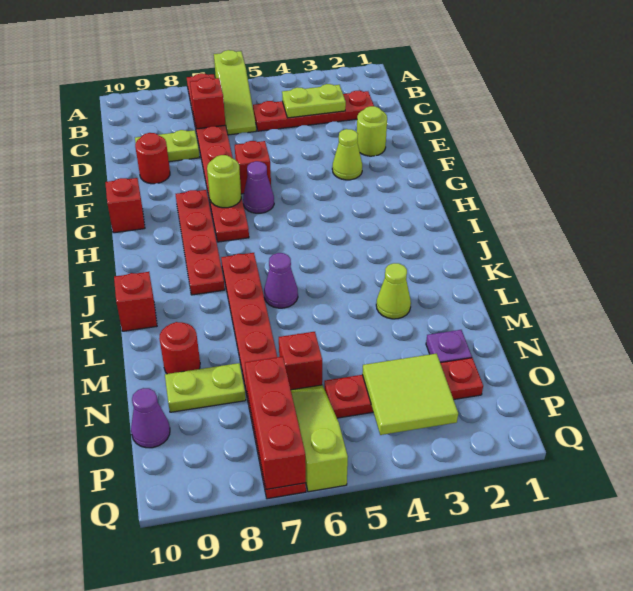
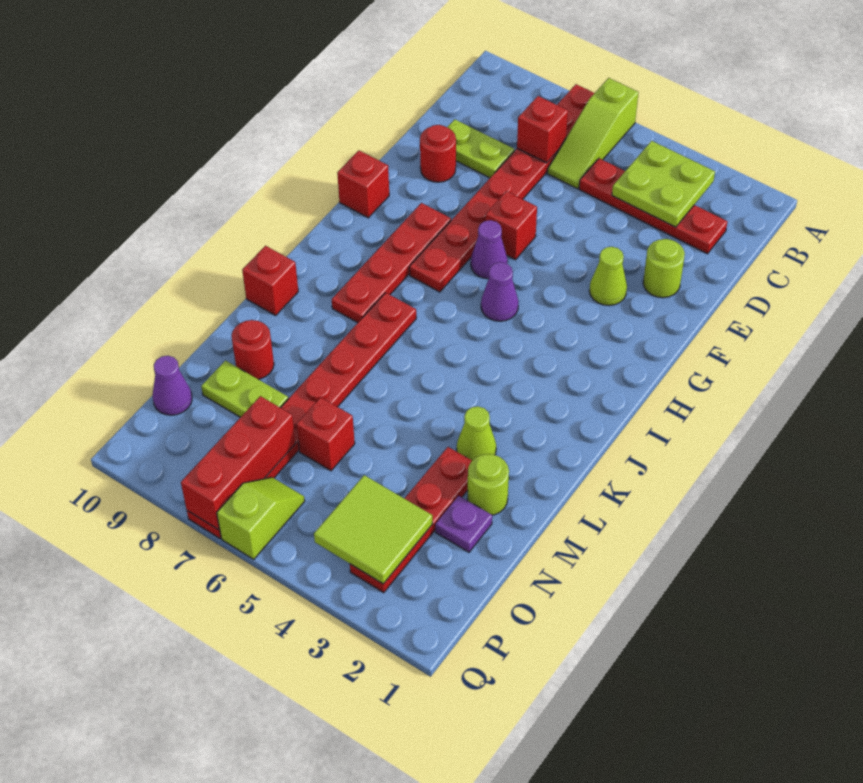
lime 1x2 plate [282,84,346,118] -> lime 2x2 plate [612,141,715,227]
lime 1x1 round brick [207,155,241,208] -> lime 1x1 round brick moved to [468,454,509,515]
purple 1x1 cone [264,253,298,308] -> purple 1x1 cone moved to [481,262,519,321]
red 1x4 plate [324,358,483,418] -> red 1x4 plate turned to [350,447,472,593]
lime 1x3 slope [291,385,348,492] -> lime 1x2 slope [217,477,305,559]

